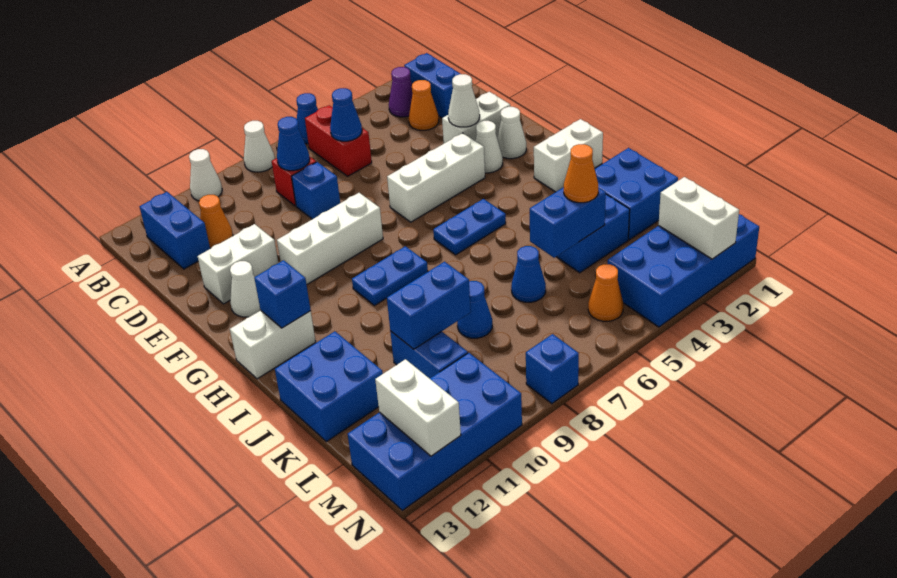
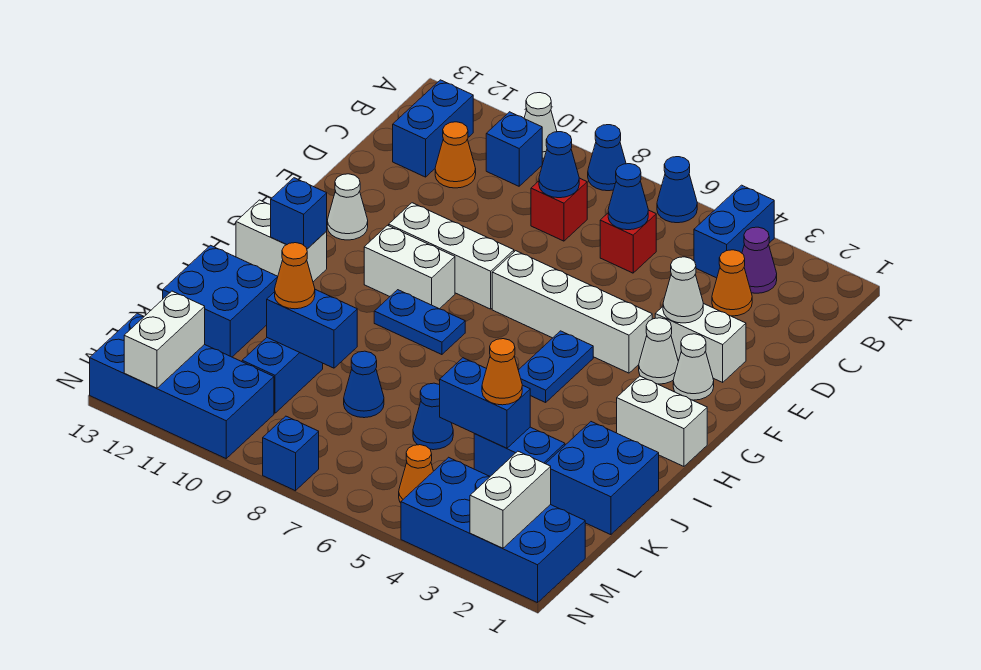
white 1x1 cone [244,121,275,172] -> blue 1x1 cone [588,125,626,191]
blue 1x2 brick [404,53,460,118] -> blue 1x2 brick moved to [694,185,774,278]
red 1x2 brick [305,105,372,176] -> red 1x1 brick [600,210,656,273]
blue 1x1 brick [292,162,340,219] -> blue 1x1 brick moved to [486,112,542,186]
white 1x2 brick [198,224,278,304] -> white 1x2 brick moved to [364,225,455,309]
white 1x3 brick [387,133,485,222] -> white 1x4 brick [492,251,652,373]
blue 1x2 plate [433,199,506,255] -> blue 1x2 plate turned to [518,331,593,402]
none -> orange 1x1 cone [275,243,315,309]

